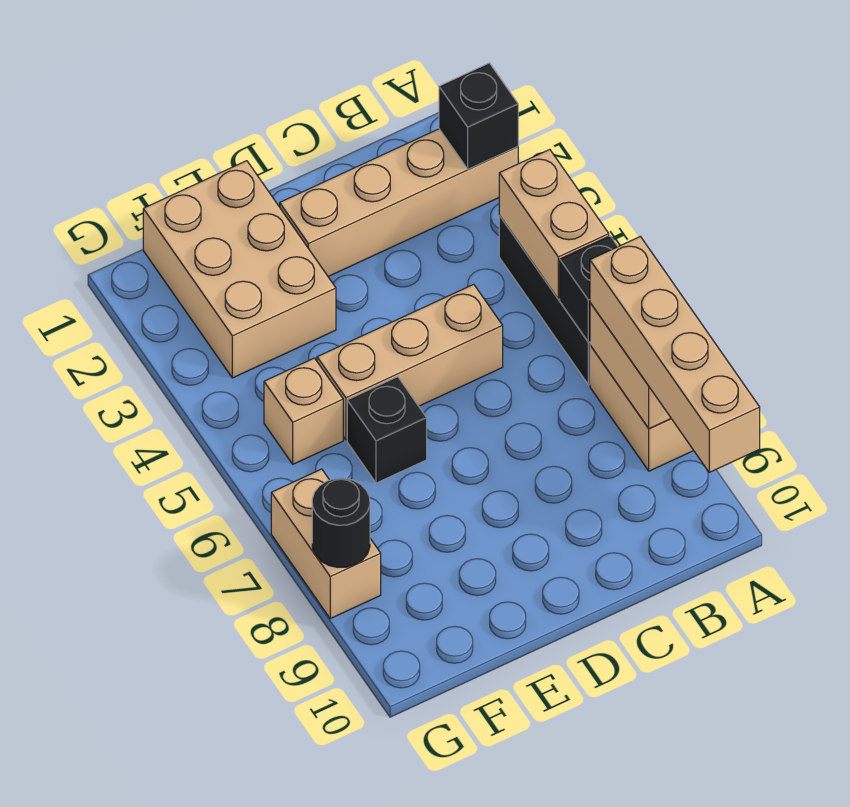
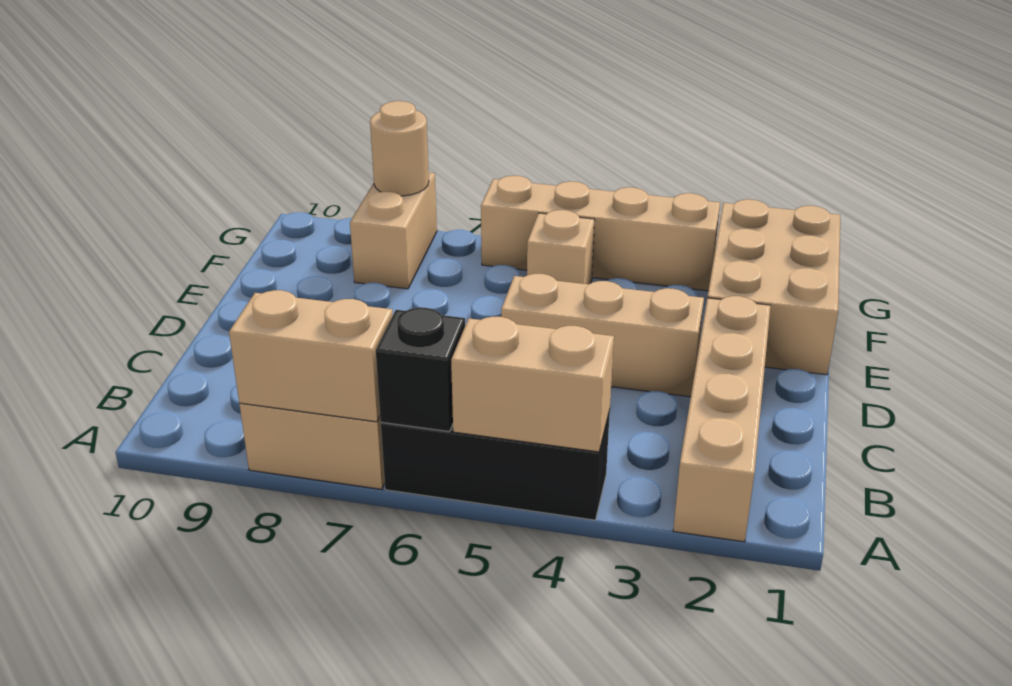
black 1x1 brick [439,63,518,169] -> none
tan 1x4 brick [590,237,760,472] -> tan 1x4 brick moved to [481,176,720,291]
tan 1x3 brick [317,284,503,440] -> tan 1x3 brick turned to [501,274,704,397]
tan 2x3 brick [143,161,336,378] -> tan 2x3 brick turned to [707,199,840,375]
black 1x1 brick [347,377,427,483] -> none
tan 1x2 brick [271,469,381,619] -> tan 1x2 brick turned to [350,173,437,289]
black 1x1 round brick [312,478,370,567] -> tan 1x1 round brick [370,101,429,196]

